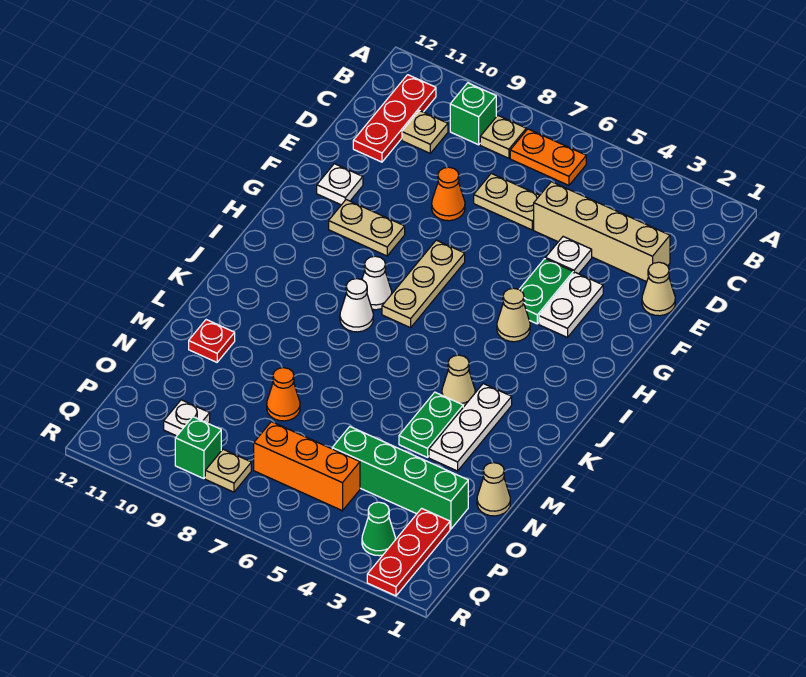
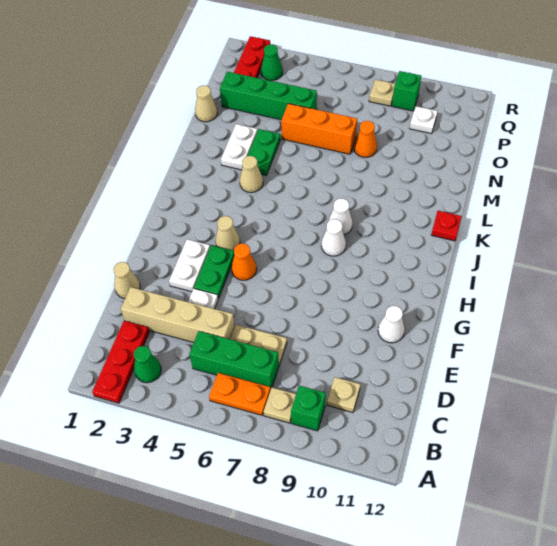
none -> green 1x1 cone [134,346,161,383]
red 1x3 plate [353,75,436,162] -> red 1x3 plate moved to [92,321,149,403]
none -> green 1x3 brick [189,331,279,389]
orange 1x1 cone [432,167,465,221] -> orange 1x1 cone moved to [231,244,257,280]
white 1x1 plate [317,164,363,205] -> white 1x1 cone [378,306,405,343]
tan 1x3 plate [382,240,465,328] -> none
tan 1x2 plate [329,200,405,256] -> none
white 1x3 plate [429,384,512,471] -> white 1x2 plate [221,124,257,170]
red 1x1 plate [189,320,235,362] -> red 1x1 plate moved to [431,211,462,241]
orange 1x3 brick [254,422,360,511] -> orange 1x3 brick moved to [281,104,357,154]

